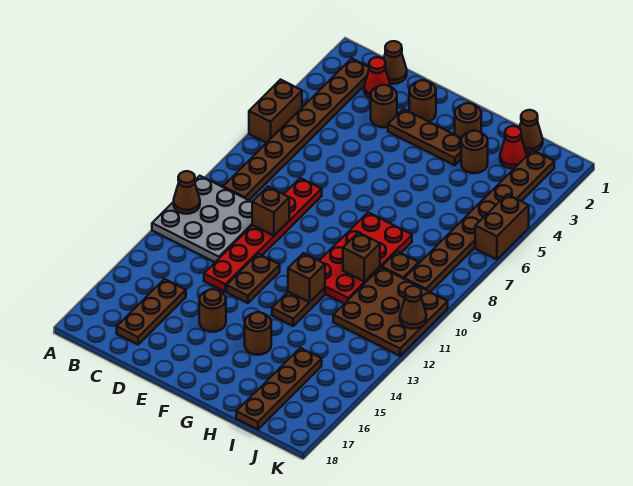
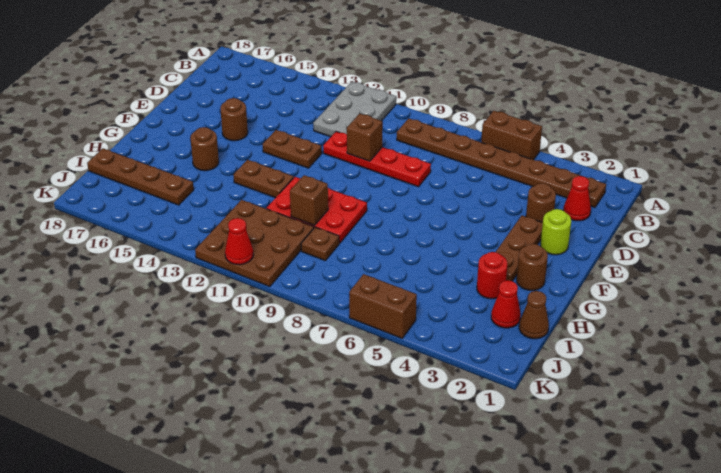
grey 3x3 plate [152,176,252,262] -> grey 2x3 plate [313,82,396,137]
brown 1x1 cone [174,171,200,214] -> none
brown 1x1 cone [384,41,407,84] -> none
brown 1x3 plate [117,279,186,344] -> none
red 1x6 plate [204,178,322,292] -> red 1x4 plate [323,131,431,187]
brown 1x1 round brick [409,80,436,122] -> lime 1x1 round brick [541,209,571,255]
red 2x4 plate [319,212,412,304] -> red 2x3 plate [266,177,367,243]
brown 1x1 brick [288,253,325,302] -> none
brown 1x1 round brick [461,131,488,173] -> red 1x1 round brick [477,252,507,299]
brown 1x8 plate [404,150,554,292] -> none
brown 1x1 cone [400,286,426,329] -> red 1x1 cone [225,218,253,265]

